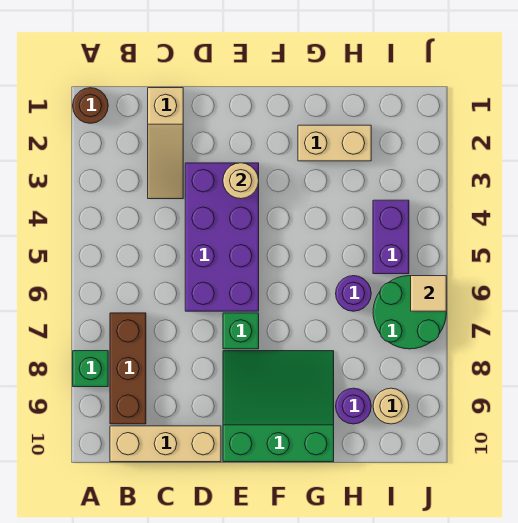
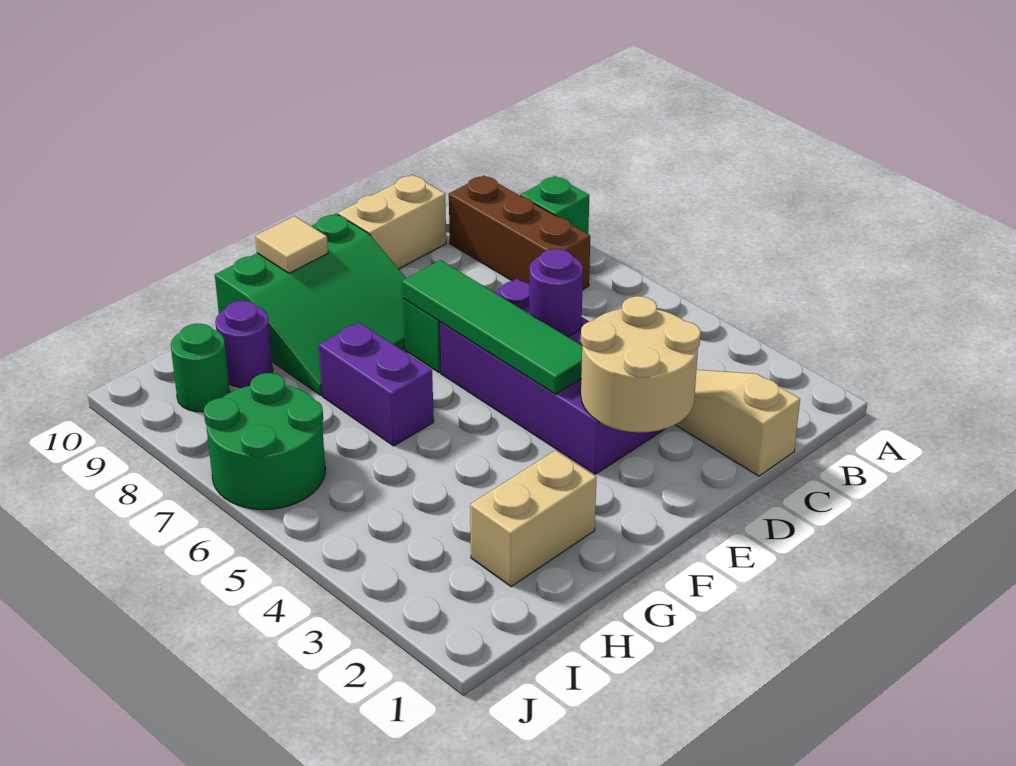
brown 1x1 round brick [73,88,108,123] -> none
tan 1x3 brick [110,426,221,462] -> tan 1x2 brick [338,175,446,269]
tan 1x1 round brick [223,163,259,199] -> tan 2x2 round brick [581,296,701,433]
none -> green 1x4 tile [402,260,582,394]
purple 1x1 round brick [336,276,371,311] -> purple 1x1 round brick moved to [529,249,583,337]
purple 1x2 brick [373,200,409,274] -> purple 1x2 brick moved to [319,322,434,446]
tan 1x1 round brick [373,388,409,424] -> green 1x1 round brick [171,324,230,412]
tan 1x1 tile [411,276,446,311] -> tan 1x1 tile moved to [255,216,328,273]

